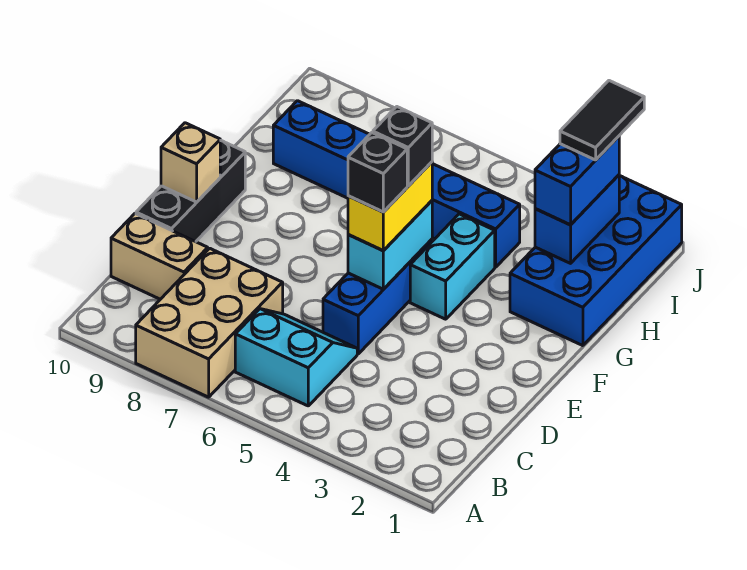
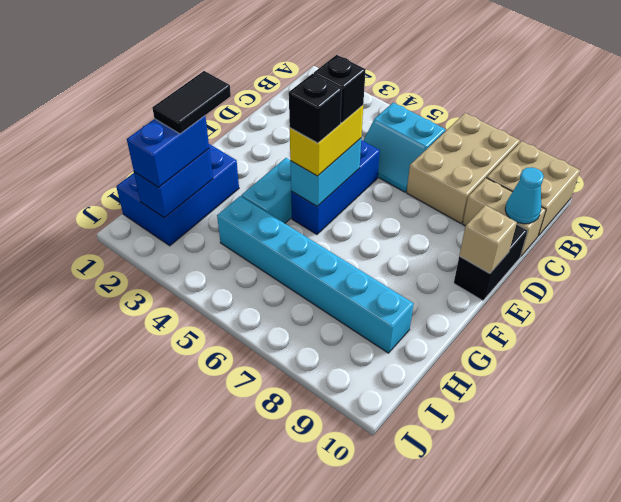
none -> tan 2x2 brick [487,141,580,236]
none -> cyan 1x1 cone [505,167,544,224]
black 1x3 brick [136,141,245,242] -> black 1x2 brick [454,224,528,301]
blue 2x4 brick [510,176,682,346] -> blue 2x3 brick [116,144,239,246]
blue 1x6 brick [273,101,520,267] -> cyan 1x6 brick [217,196,414,353]
black 1x2 tile [560,81,644,160] -> black 1x2 tile moved to [153,71,231,134]

